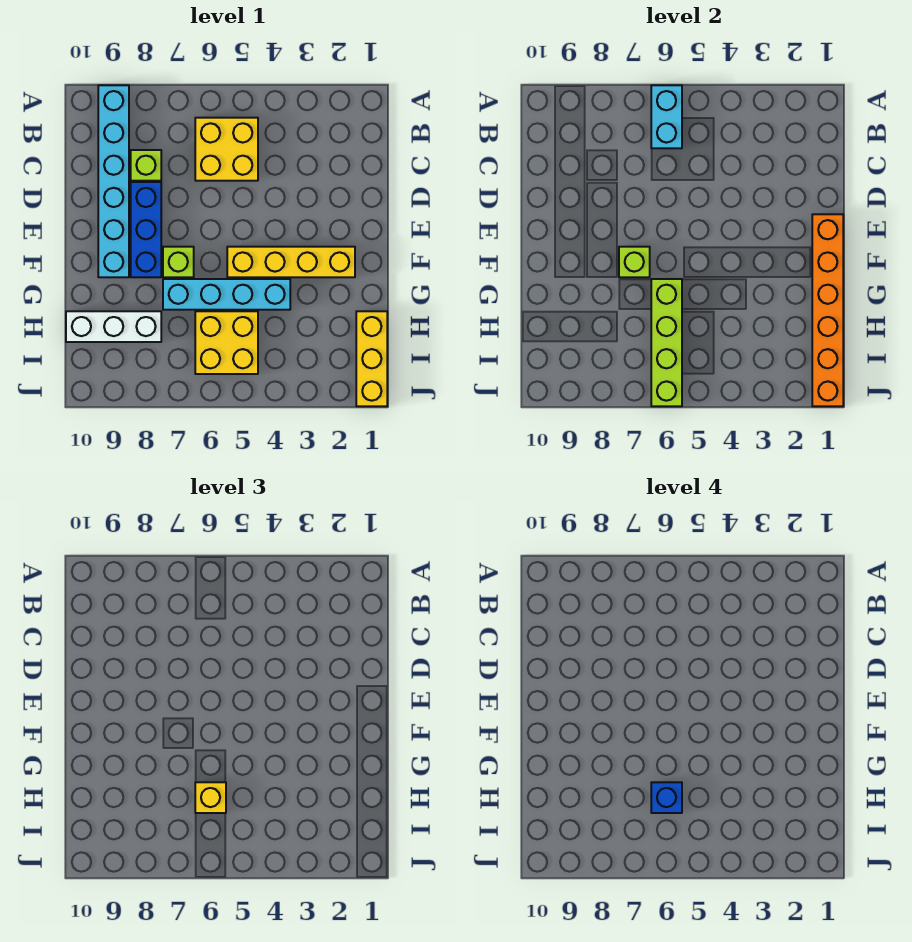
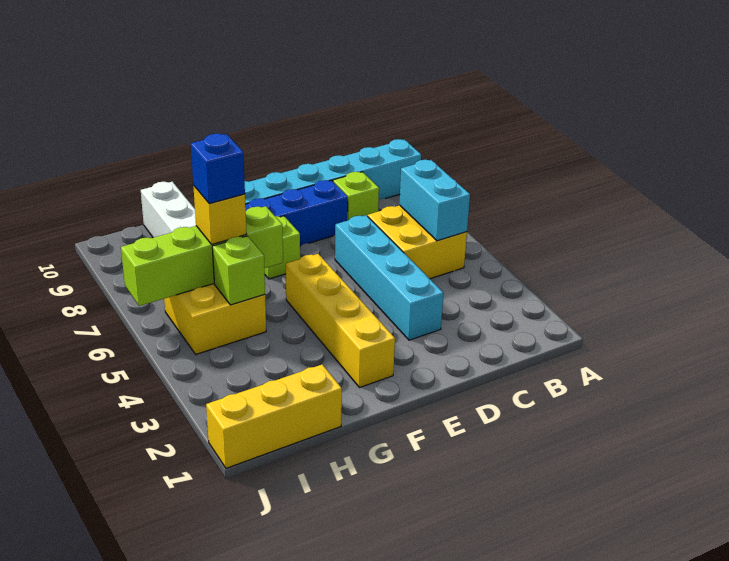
cyan 1x2 brick [651,85,682,148] -> cyan 1x2 brick turned to [399,160,470,241]
orange 1x6 brick [812,214,843,406] -> none
lime 1x1 brick [619,247,650,277] -> lime 1x1 brick moved to [212,236,265,305]
cyan 1x4 brick [163,279,290,310] -> cyan 1x4 brick moved to [335,215,443,340]

